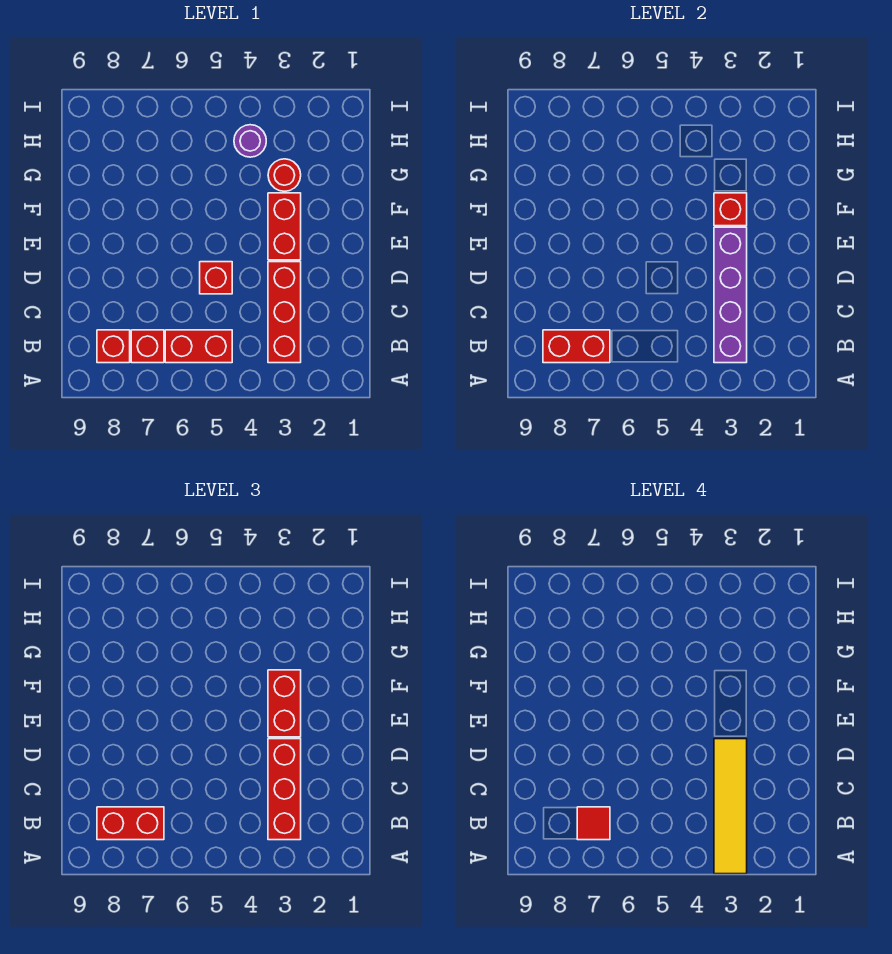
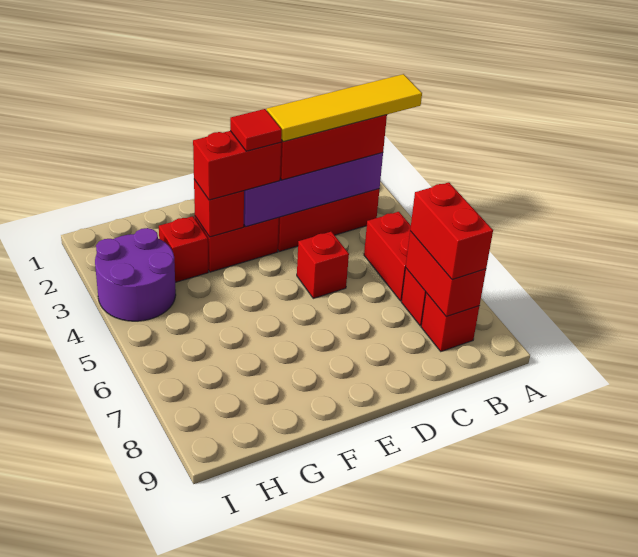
red 1x1 tile [577,807,610,840] -> red 1x1 tile moved to [230,109,282,151]
red 1x1 round brick [268,159,301,191] -> red 1x1 brick [159,216,208,282]
purple 1x1 round brick [234,125,266,157] -> purple 2x2 round brick [95,228,176,321]

